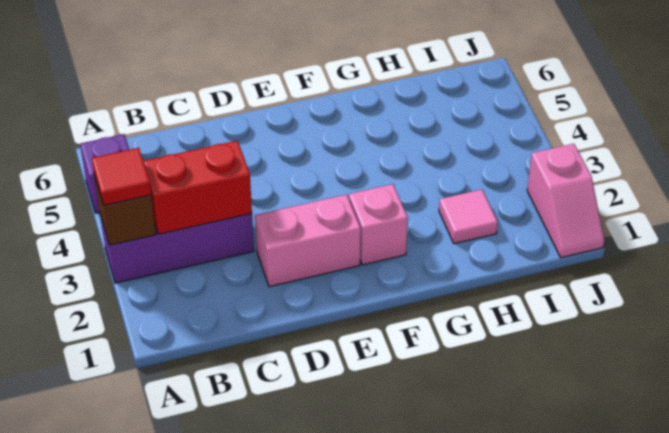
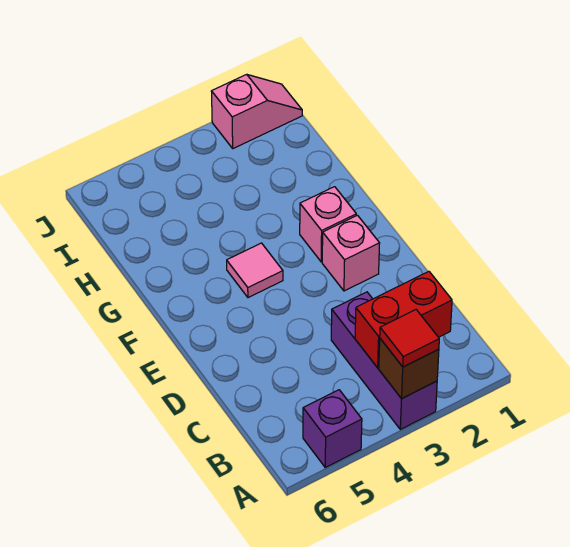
red 1x2 brick [143,141,252,234] -> red 1x2 brick turned to [355,272,452,368]
pink 1x2 brick [255,194,361,287] -> pink 1x1 brick [322,215,380,291]
pink 1x1 tile [439,189,498,244] -> pink 1x1 tile moved to [227,243,283,298]

